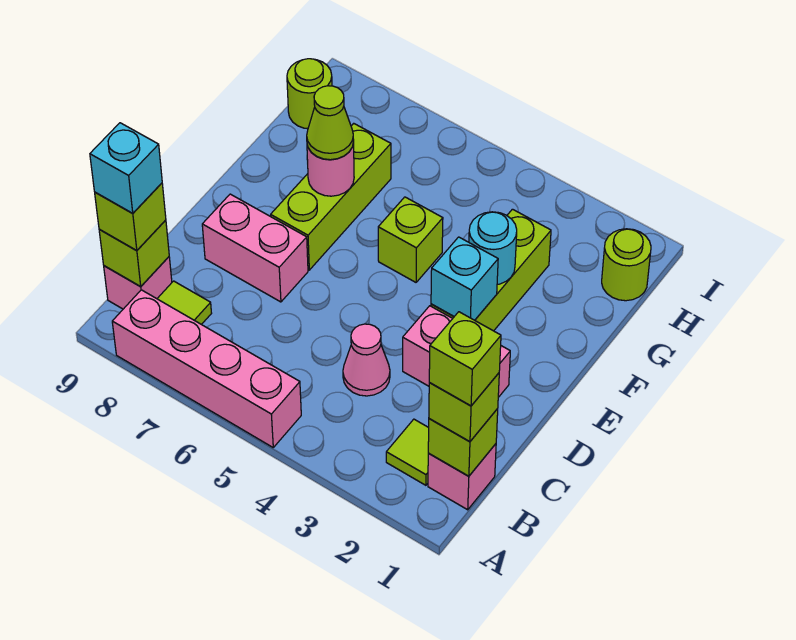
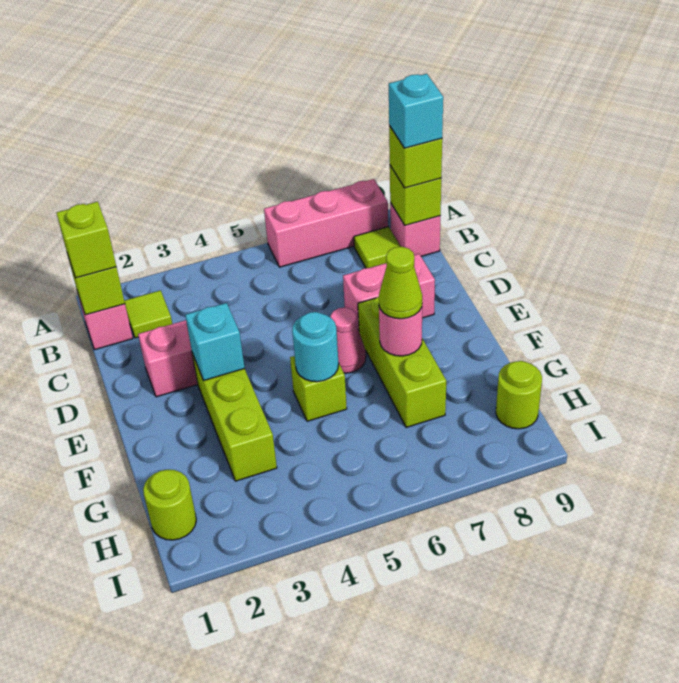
pink 1x4 brick [112,290,301,447] -> pink 1x3 brick [264,179,388,267]
lime 1x1 brick [429,312,501,406] -> none
pink 1x1 cone [343,324,390,396] -> pink 1x1 cone moved to [331,308,366,373]
cyan 1x1 round brick [469,212,517,285] -> cyan 1x1 round brick moved to [292,312,339,382]

